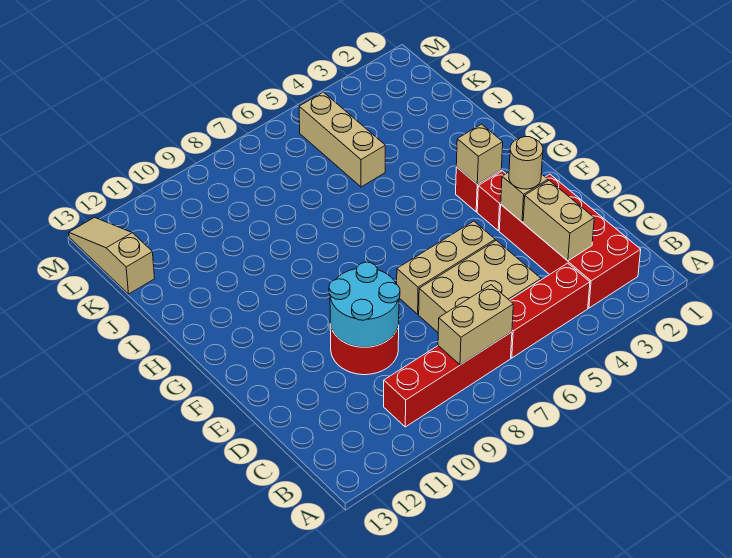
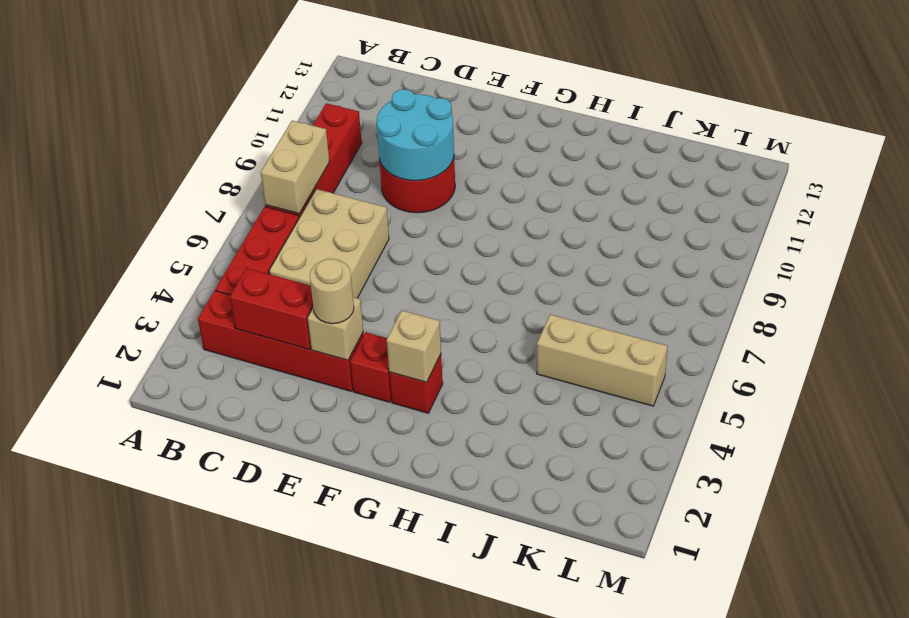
red 2x4 brick [499,174,641,308] -> red 1x4 brick [198,291,364,391]
tan 1x2 brick [523,180,594,261] -> red 1x2 brick [230,268,313,349]
tan 1x3 brick [397,221,495,314] -> none
tan 1x3 slope [69,217,155,294] -> none

